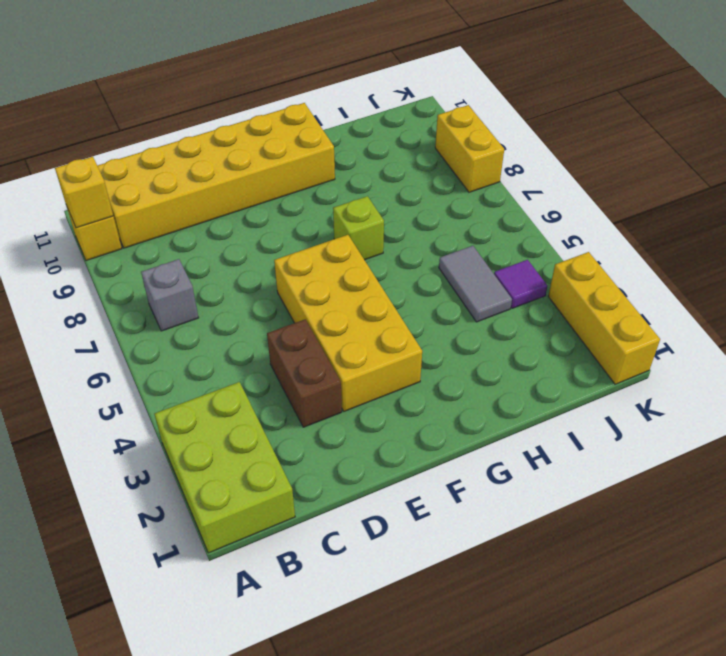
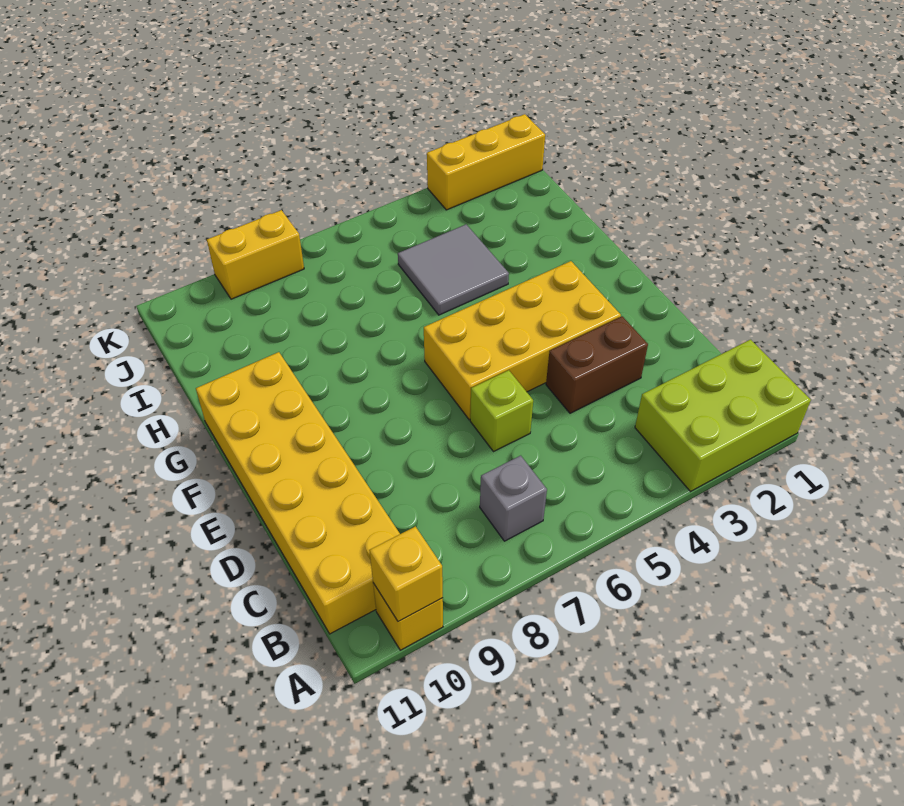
lime 1x1 brick [333,196,384,260] -> lime 1x1 brick moved to [470,370,533,451]
grey 1x2 tile [439,246,512,322] -> grey 2x2 tile [398,224,509,315]
purple 1x1 tile [494,260,547,308] -> none

